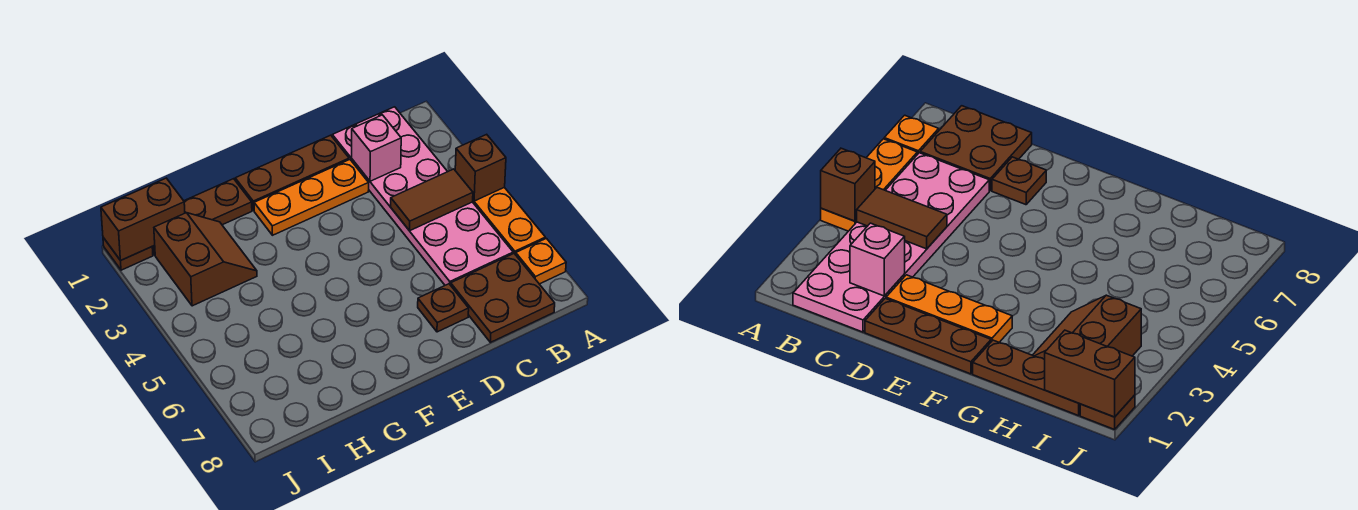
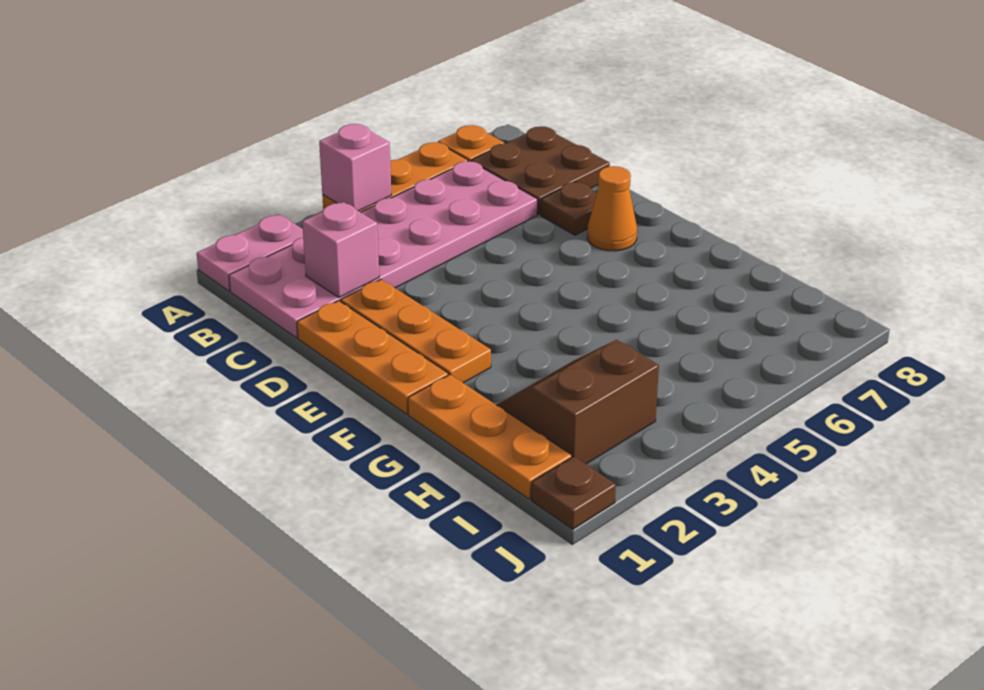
none -> pink 1x2 plate [197,214,303,291]
brown 1x1 brick [455,134,506,201] -> pink 1x1 brick [319,124,391,211]
brown 1x2 tile [391,169,473,231] -> none
brown 1x3 plate [235,135,349,211] -> orange 1x3 plate [297,301,448,414]
none -> orange 1x1 cone [587,166,637,251]
brown 1x3 plate [152,179,252,255] -> orange 1x3 plate [408,375,572,499]
brown 1x2 brick [101,178,185,261] -> none

